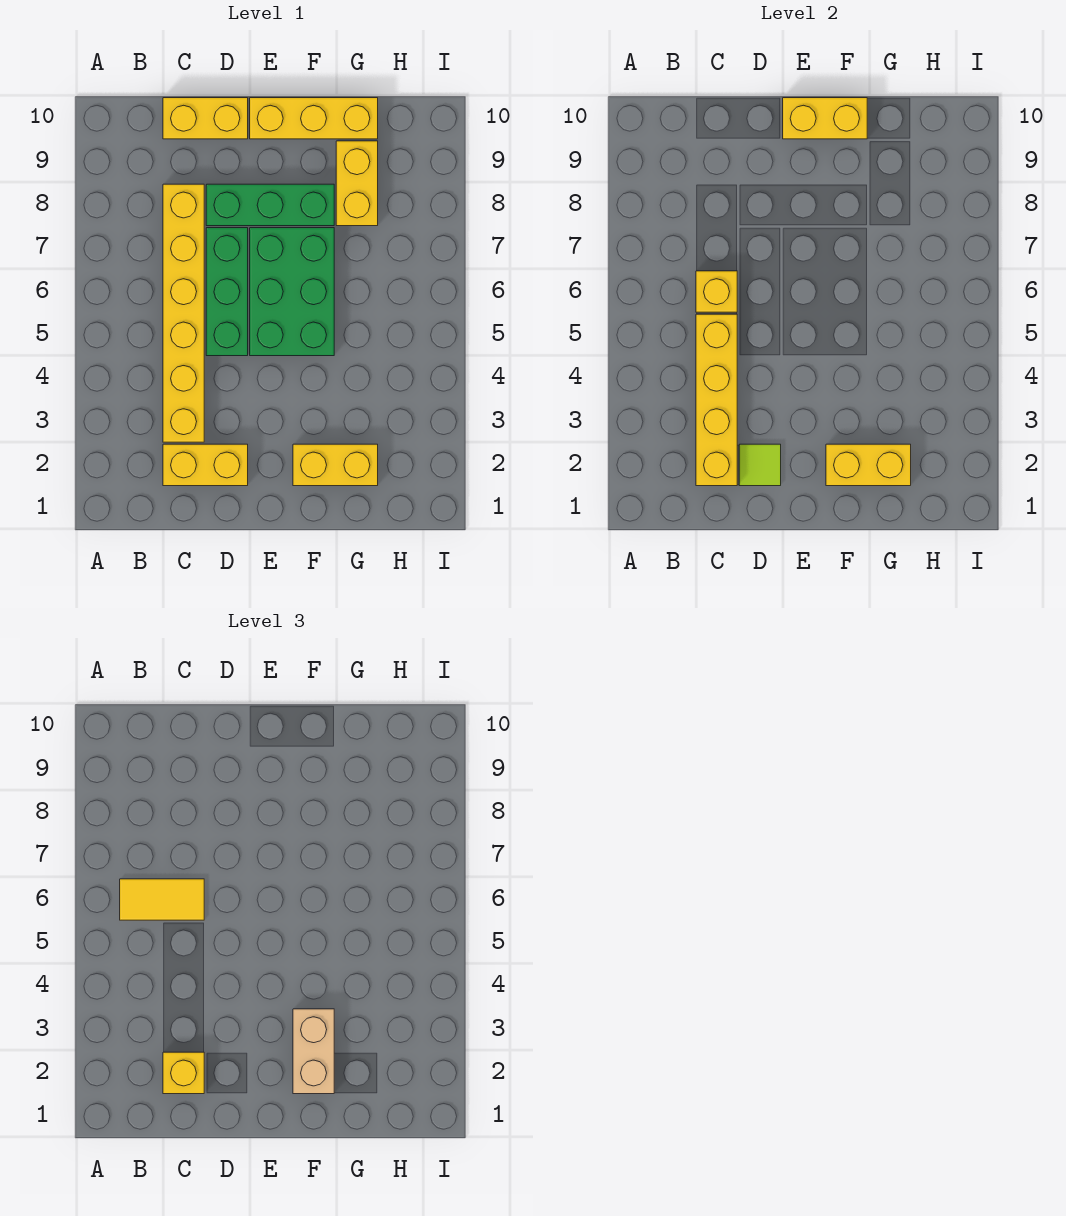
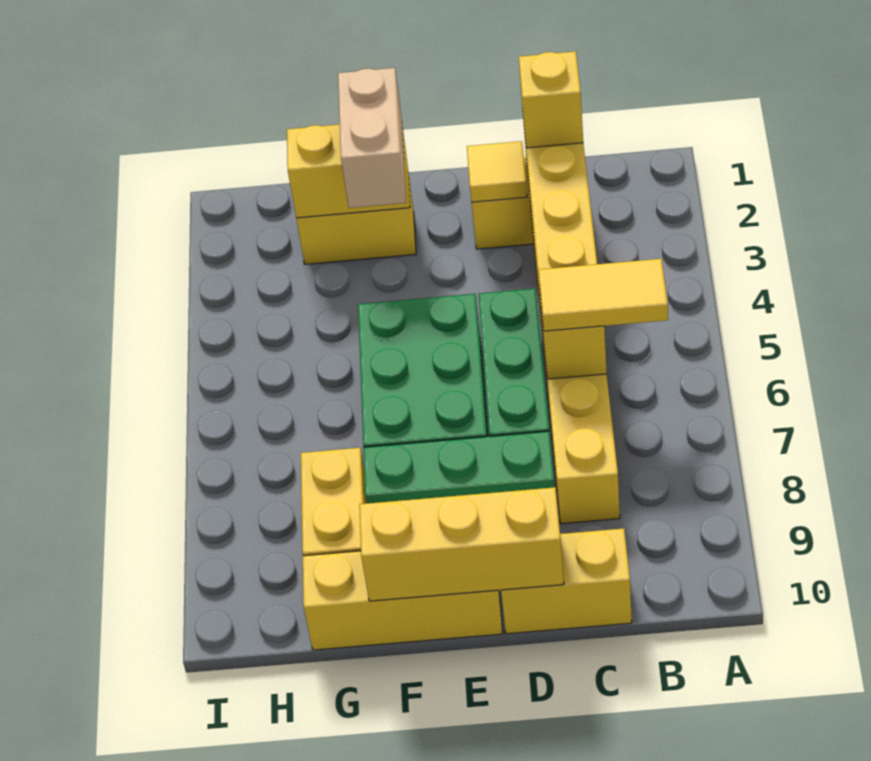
lime 1x1 tile [739,444,781,486] -> yellow 1x1 tile [467,141,527,202]
yellow 1x2 brick [783,98,867,139] -> yellow 1x3 brick [359,487,564,601]

